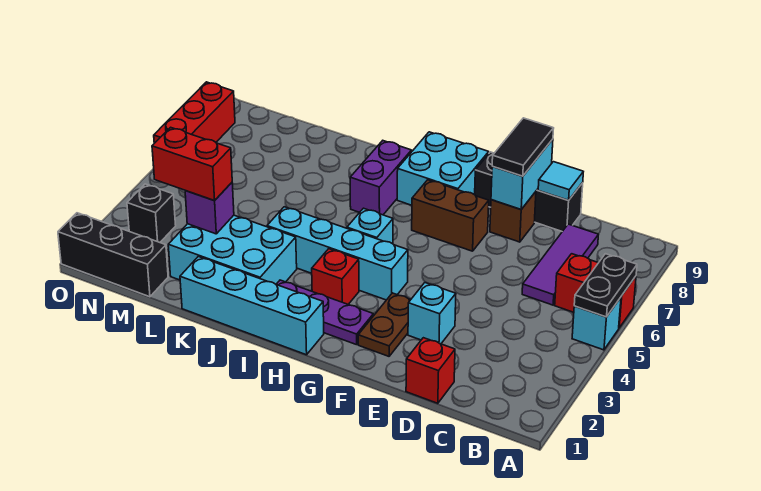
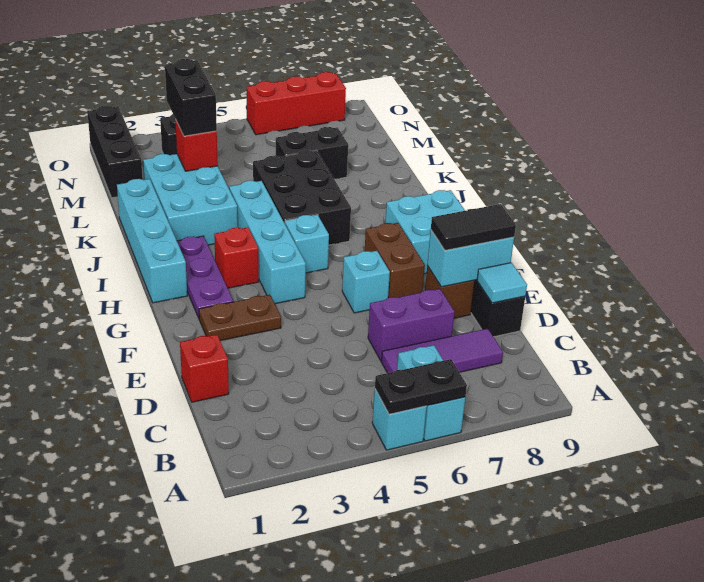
red 1x2 brick [555,254,636,328] -> cyan 1x2 brick [397,345,465,441]
cyan 1x1 brick [408,283,456,344] -> cyan 1x1 brick moved to [342,251,390,313]
none -> black 2x3 brick [253,150,351,245]
purple 1x2 brick [350,141,412,215] -> purple 1x2 brick moved to [368,289,455,361]
purple 1x1 brick [185,183,234,234] -> red 1x1 brick [175,120,218,171]
red 1x2 brick [152,127,232,201] -> black 1x2 brick [165,59,217,136]
none -> black 1x2 brick [275,127,348,179]

